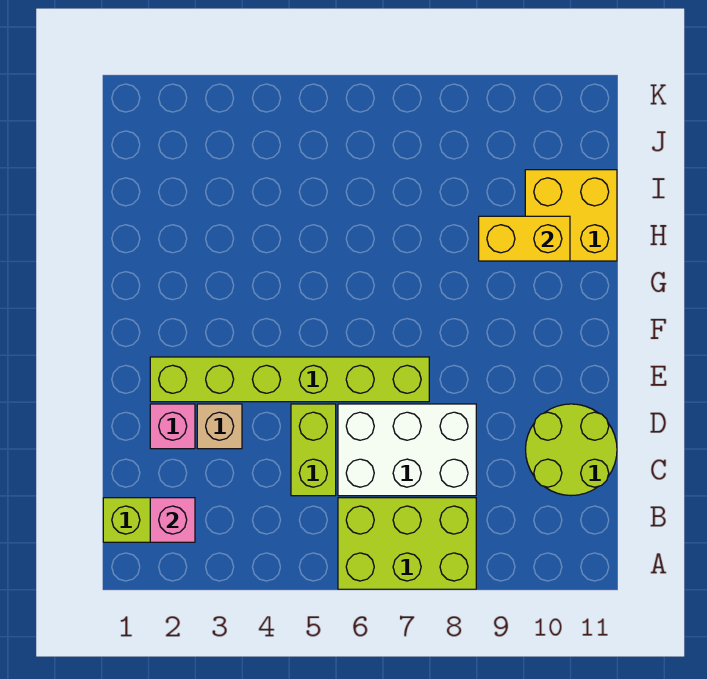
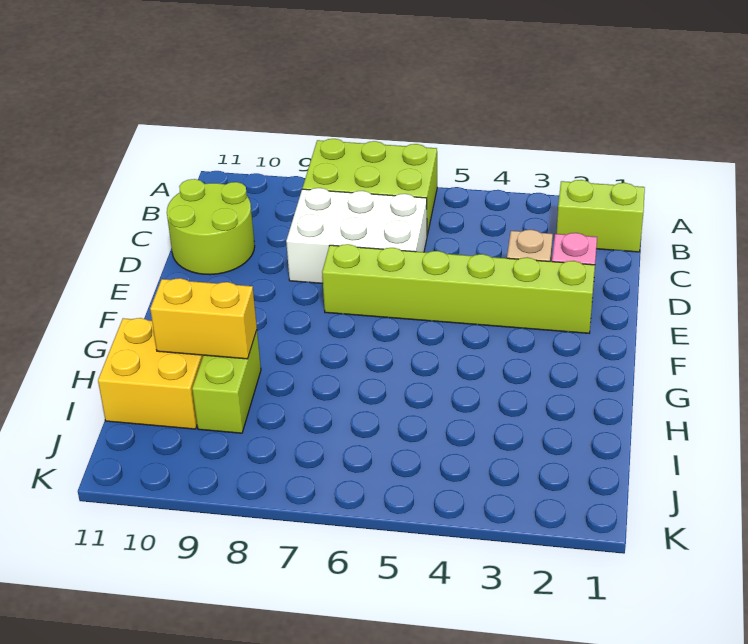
pink 1x1 brick [150,498,195,542] -> none
lime 1x2 brick [291,404,336,496] -> lime 1x2 brick moved to [192,330,261,433]

